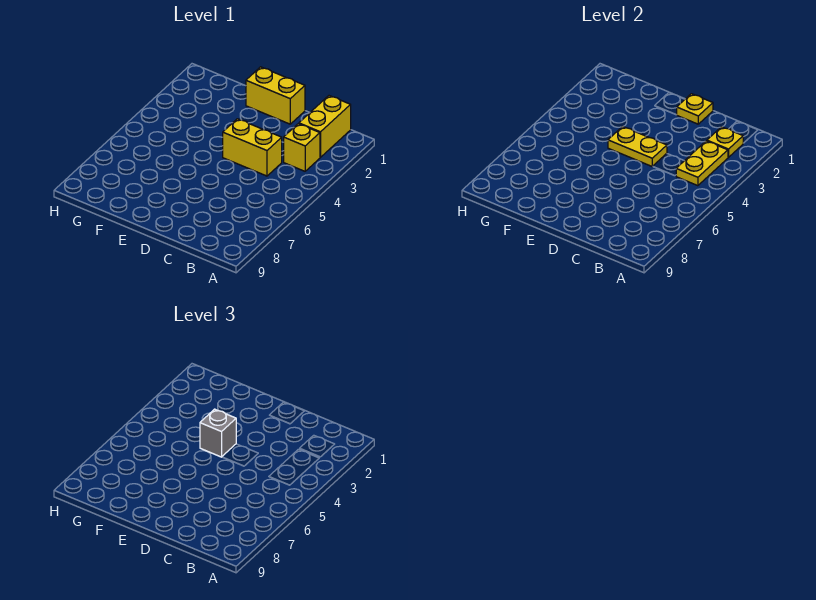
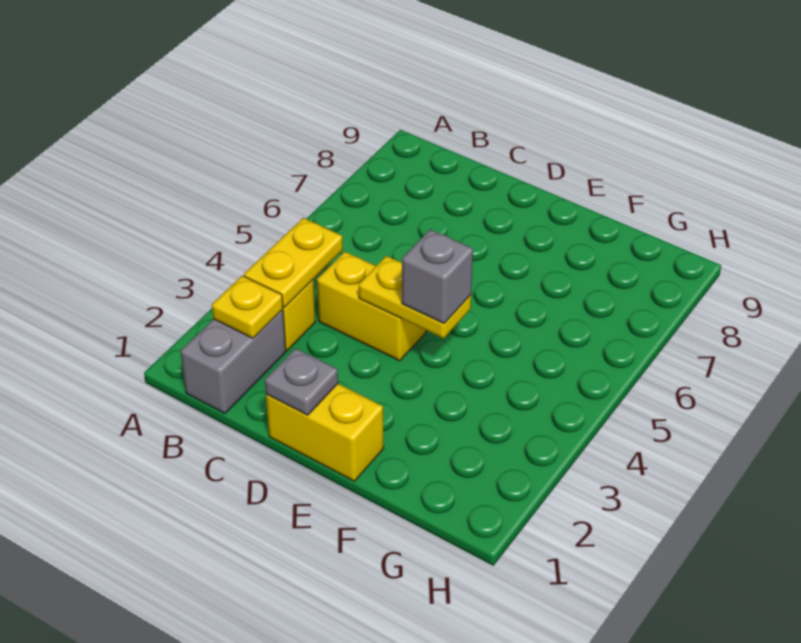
yellow 1x2 brick [299,96,351,157] -> grey 1x2 brick [180,310,286,414]
yellow 1x1 plate [677,94,713,124] -> grey 1x1 plate [265,348,338,415]

